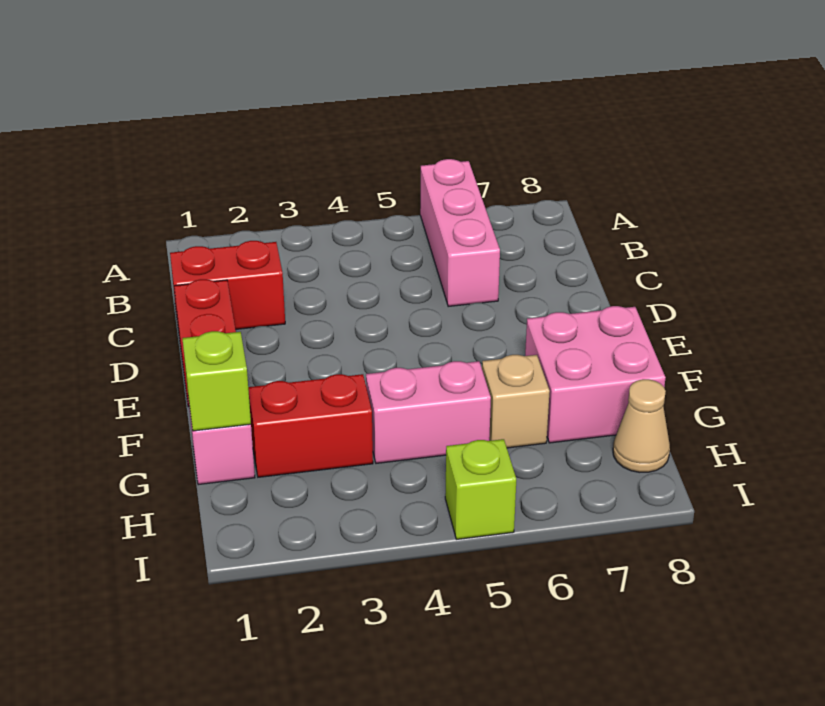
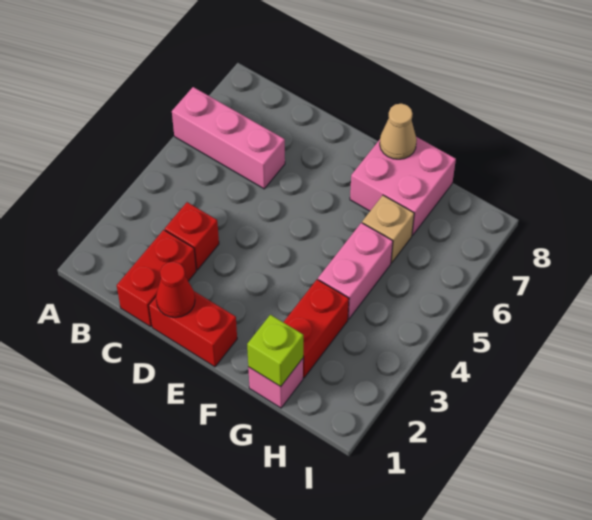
none -> red 1x1 brick [165,202,219,270]
none -> red 1x1 cone [156,262,195,318]
tan 1x1 cone [613,379,670,472] -> tan 1x1 cone moved to [380,104,417,159]
lime 1x1 brick [445,439,516,539] -> none

